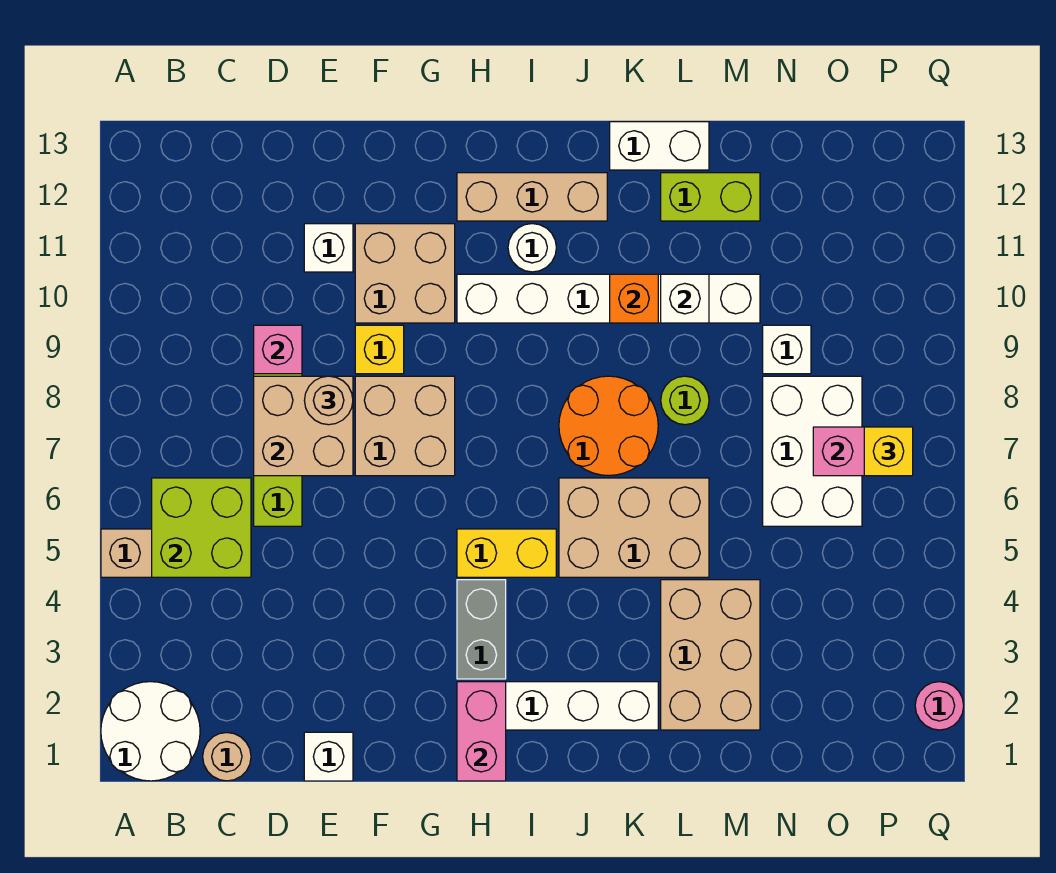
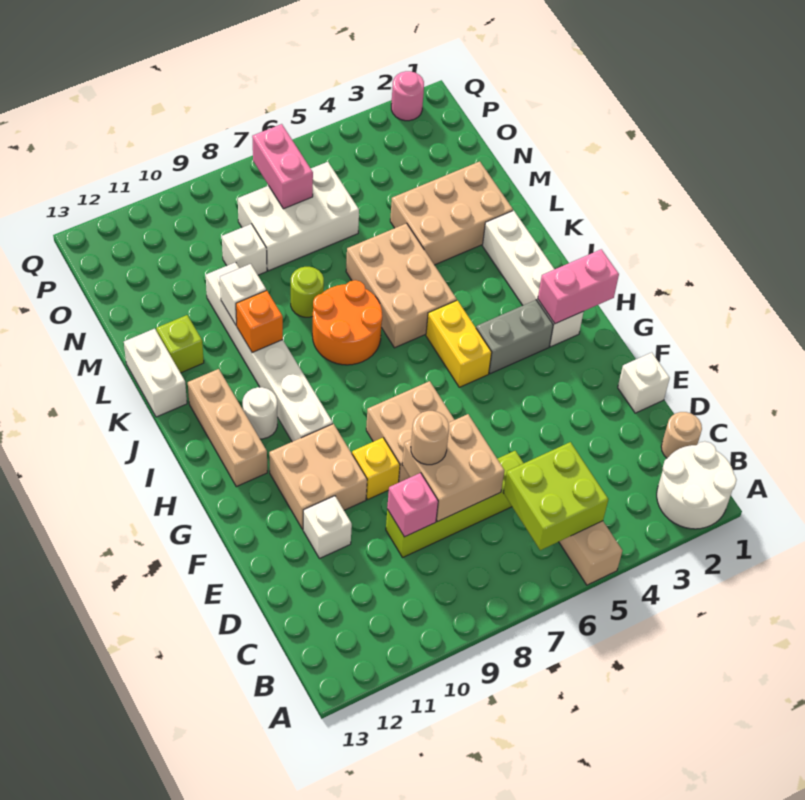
lime 1x2 brick [661,173,760,221] -> lime 1x1 brick [156,315,204,373]
yellow 1x1 brick [864,427,913,476] -> none

